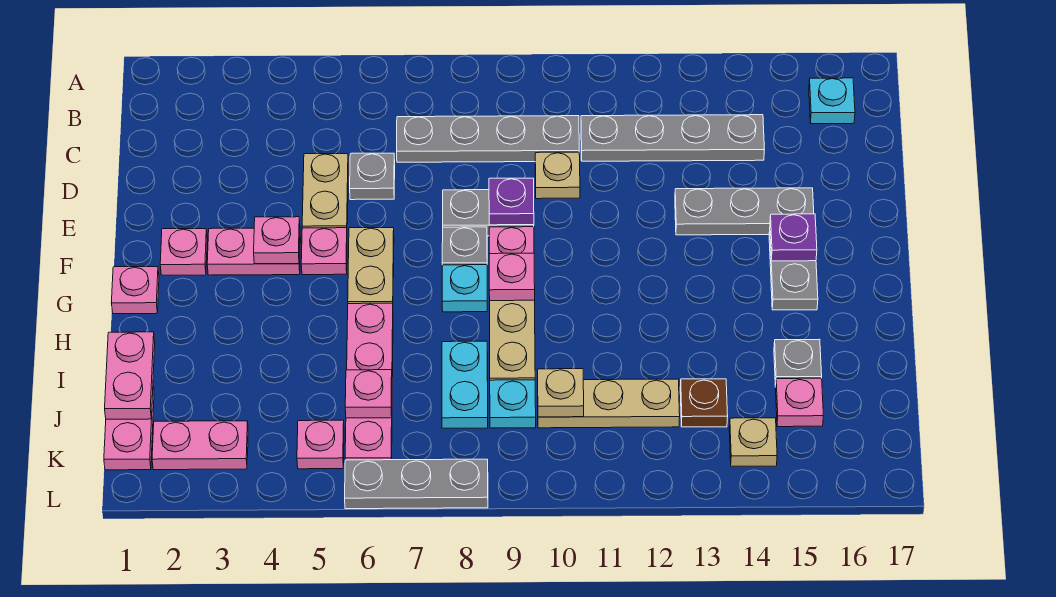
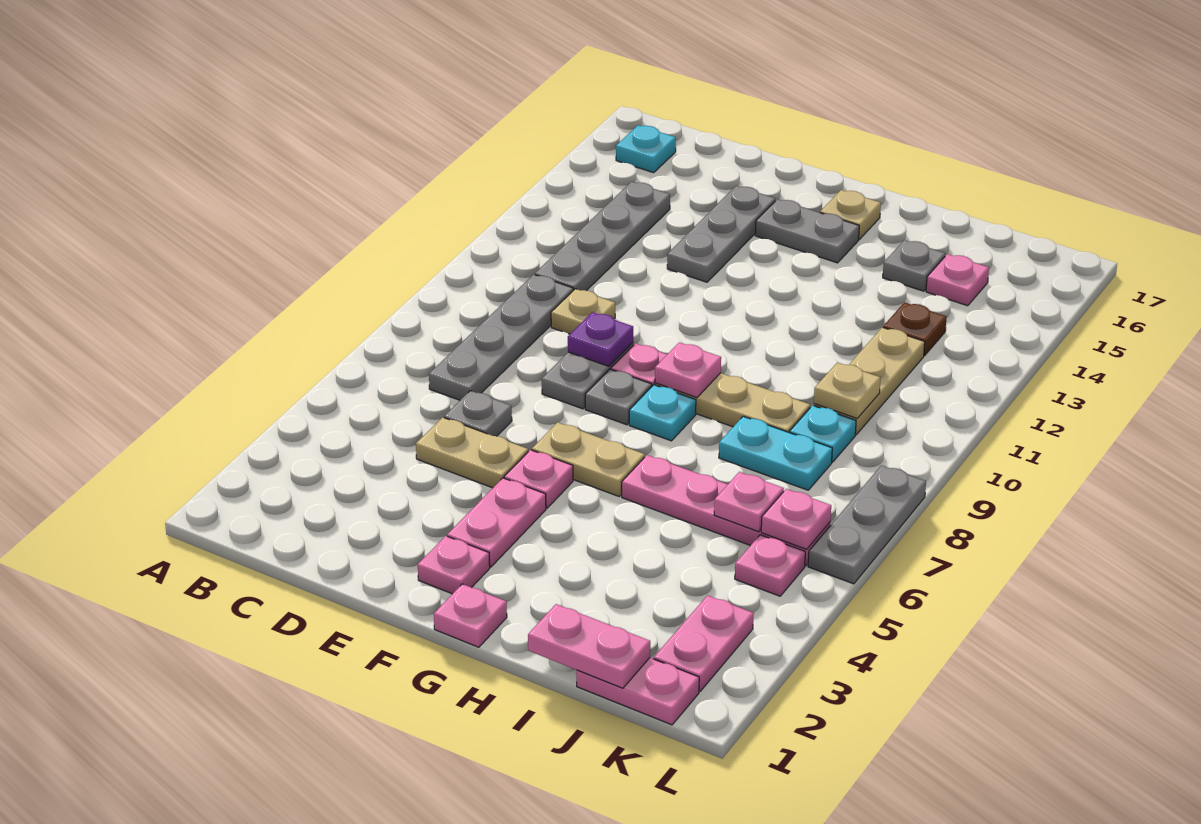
pink 1x1 plate [254,217,300,264] -> pink 1x1 plate moved to [761,489,831,549]
purple 1x1 plate [770,214,817,261] -> none
tan 1x1 plate [729,418,777,466] -> tan 1x1 plate moved to [820,190,881,239]

